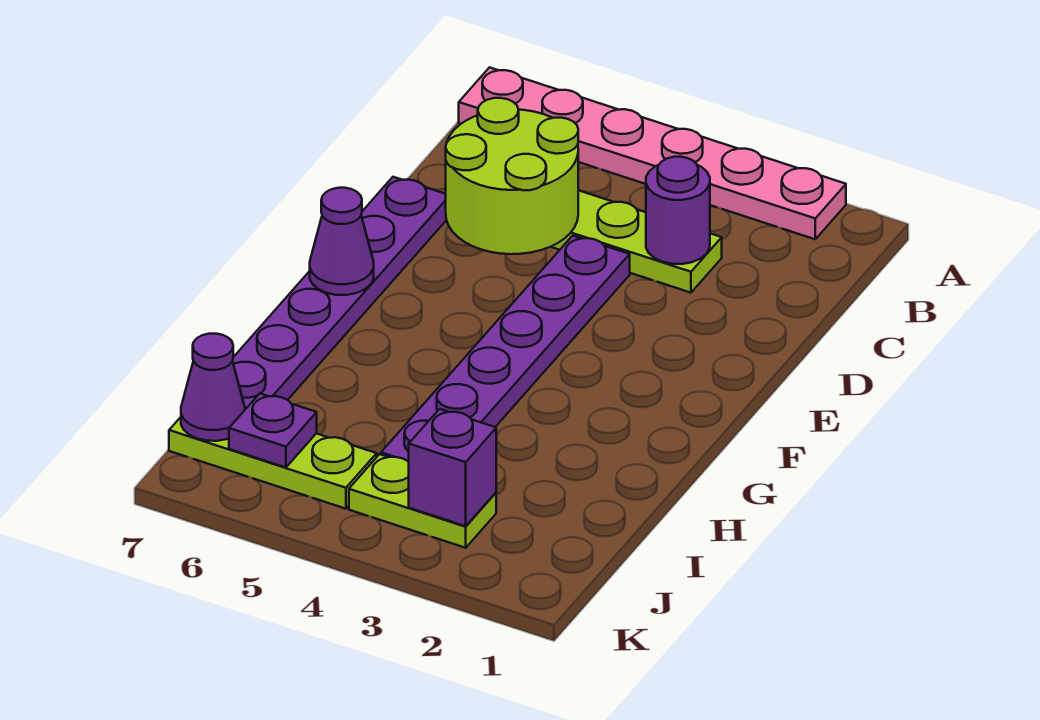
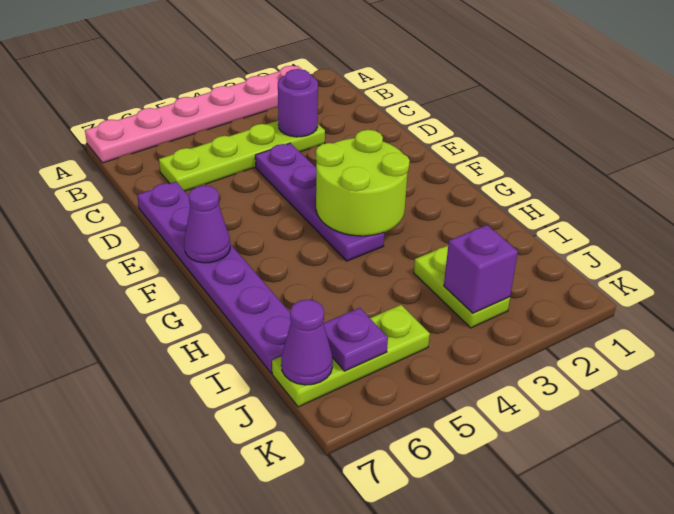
lime 2x2 round brick [446,98,578,254] -> lime 2x2 round brick moved to [316,130,410,236]
purple 1x6 plate [381,236,630,461] -> purple 1x4 plate [255,143,384,261]
lime 1x2 plate [349,454,496,548] -> lime 1x2 plate turned to [414,245,510,328]

